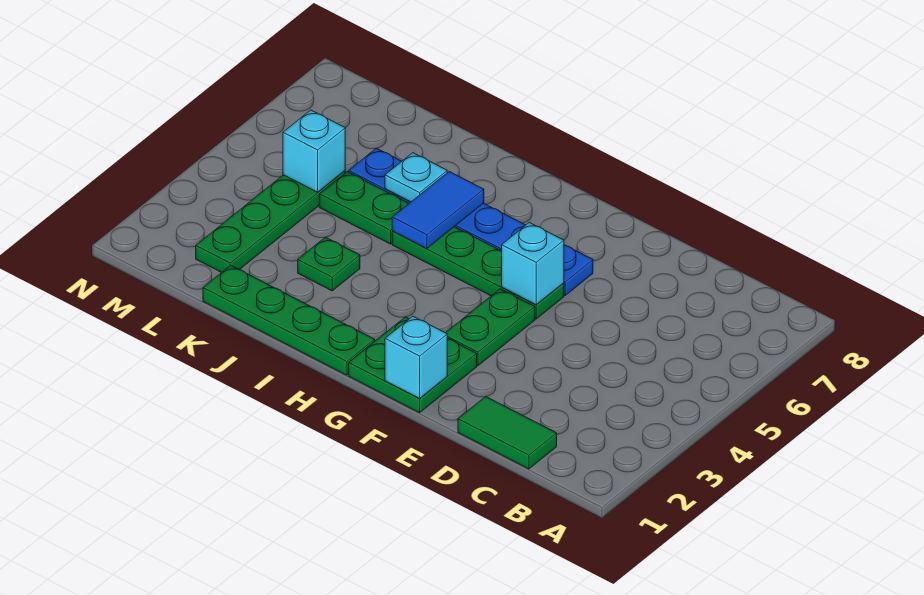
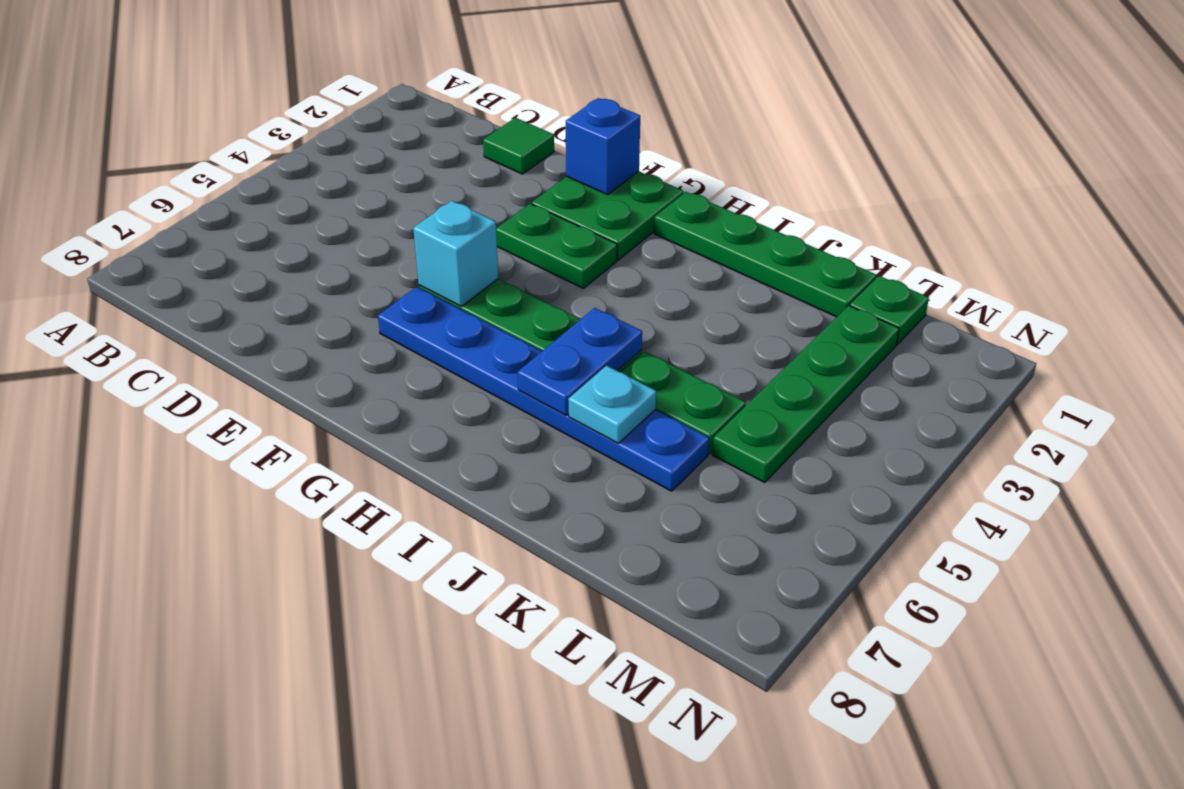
green 1x2 tile [458,397,557,469] -> green 1x1 tile [483,118,554,174]
cyan 1x1 brick [385,316,447,399] -> blue 1x1 brick [566,98,640,195]
green 1x2 plate [446,289,535,366] -> green 1x2 plate turned to [496,204,617,288]
blue 1x2 tile [392,171,484,248] -> blue 1x2 plate [518,308,642,415]
green 1x1 plate [298,237,360,291] -> green 1x1 plate moved to [850,276,929,344]
cyan 1x1 brick [283,110,345,192] -> none

